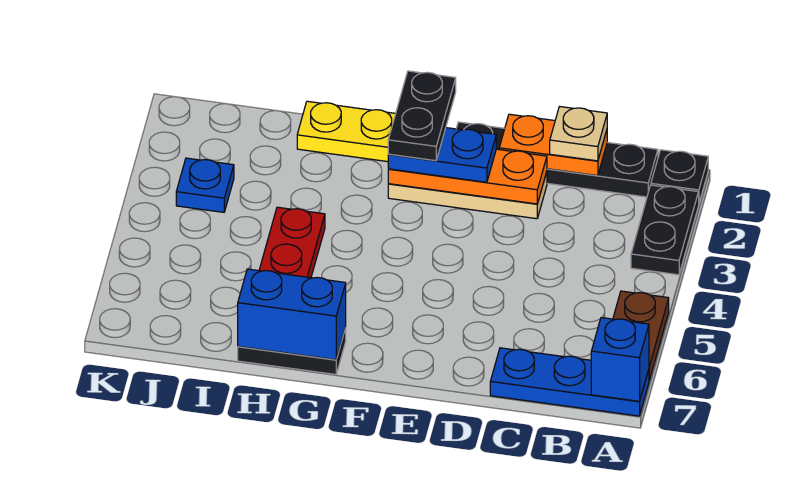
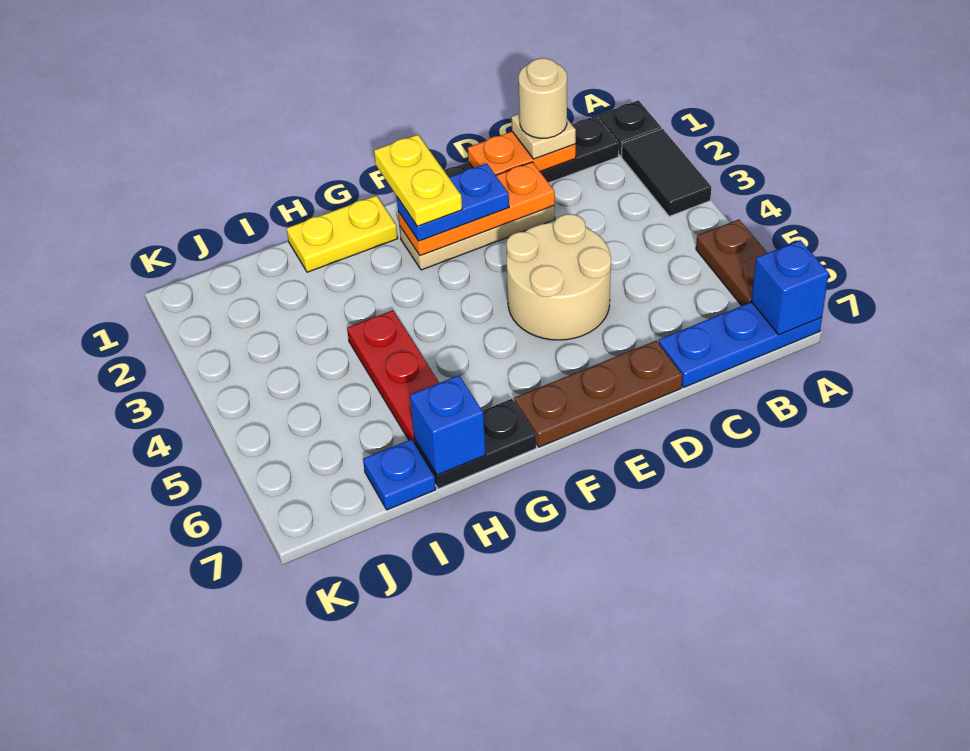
black 1x2 plate [631,185,699,275] -> black 1x2 tile [622,129,711,216]
none -> tan 1x1 round brick [519,58,567,138]
none -> tan 2x2 round brick [506,214,611,340]
none -> brown 1x3 plate [514,341,682,447]
black 1x2 plate [388,71,456,161] -> yellow 1x2 plate [374,135,462,226]
blue 1x2 brick [238,269,346,360] -> blue 1x1 brick [410,375,486,475]
blue 1x1 plate [176,158,234,212] -> blue 1x1 plate moved to [363,439,436,510]

